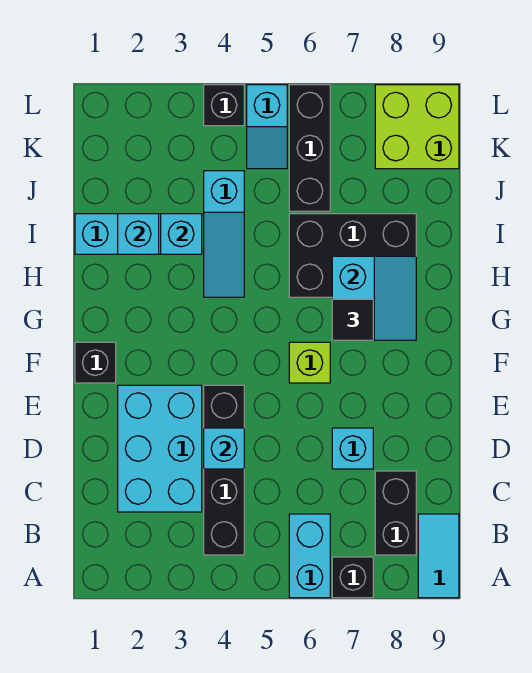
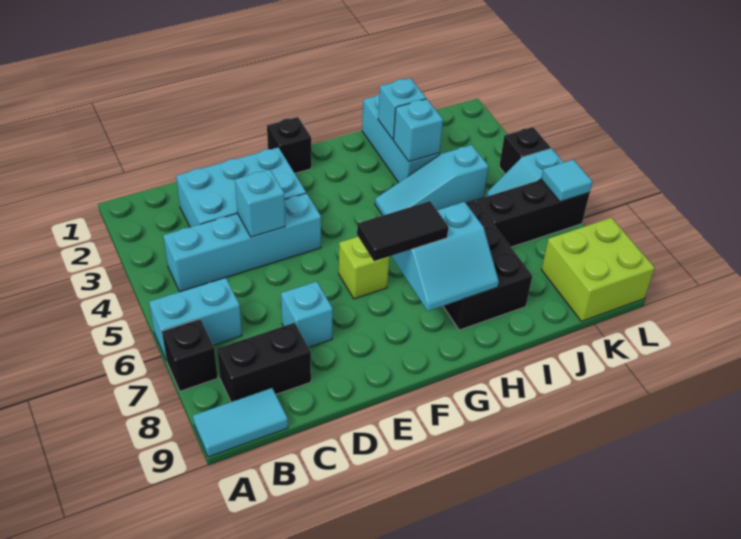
black 1x4 brick [204,385,244,555] -> cyan 1x4 brick [163,193,321,292]
black 1x1 tile [332,299,373,340] -> black 1x2 tile [357,201,448,261]
none -> cyan 1x1 tile [541,160,592,202]

